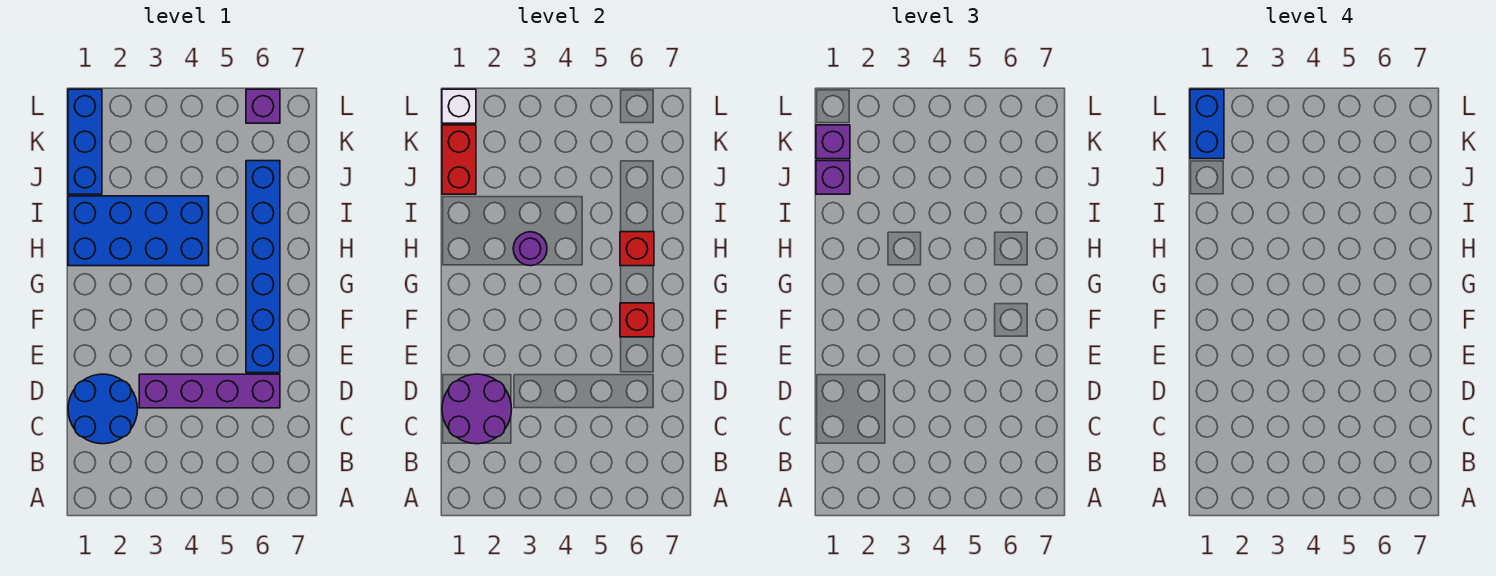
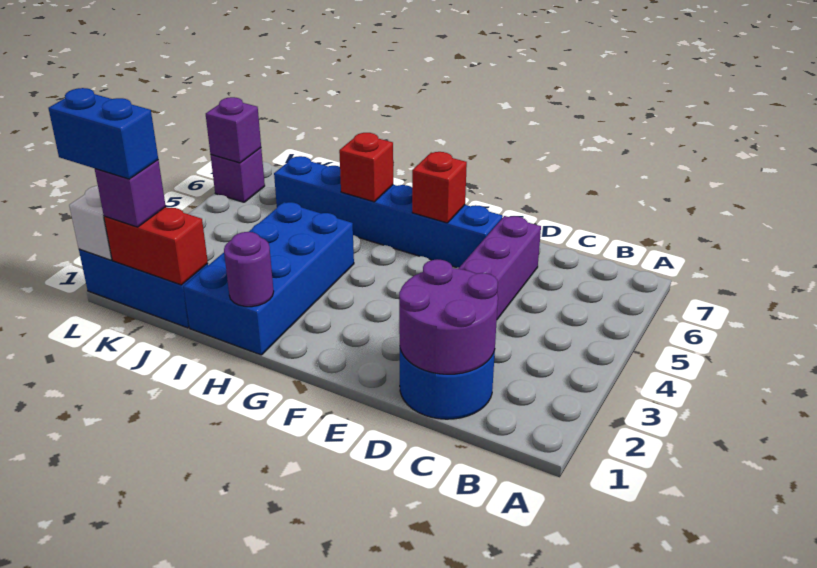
purple 1x1 round brick [513,232,547,266] -> purple 1x1 round brick moved to [224,232,274,307]
purple 1x1 brick [816,161,850,194] -> purple 1x1 brick moved to [206,97,261,163]

